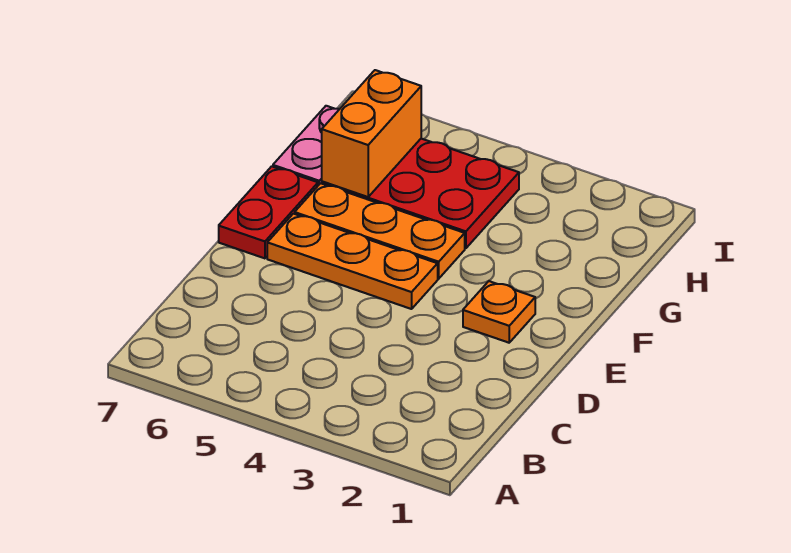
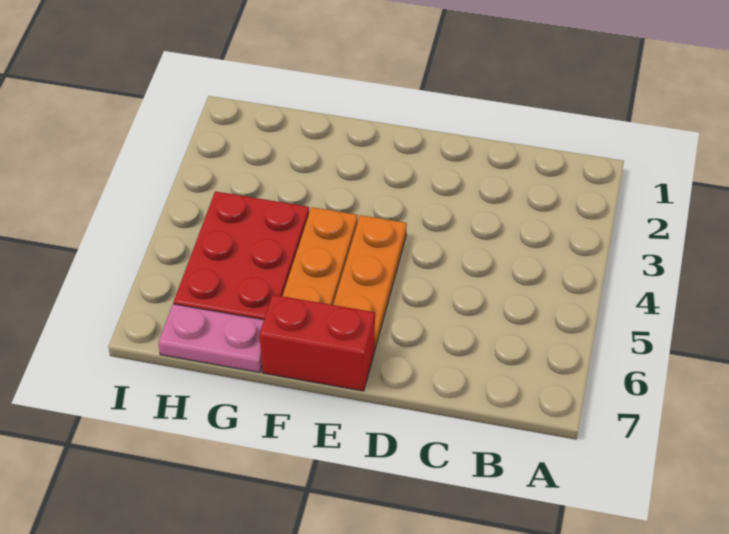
orange 1x1 plate [463,281,535,343] -> none
red 1x2 plate [219,166,318,258] -> red 1x2 brick [259,295,375,391]
orange 1x2 brick [322,70,421,197] -> none

